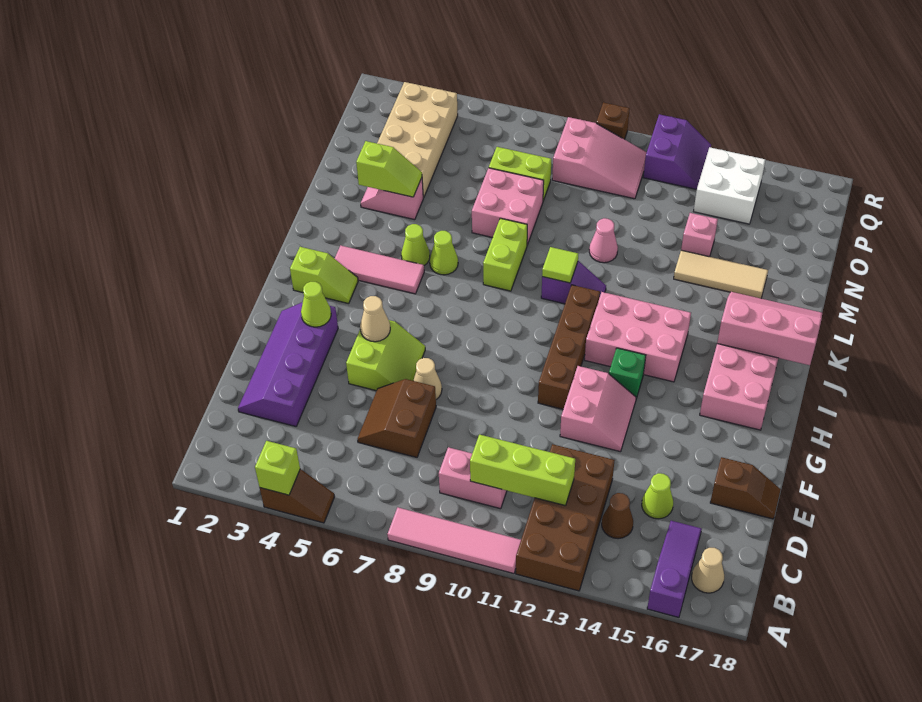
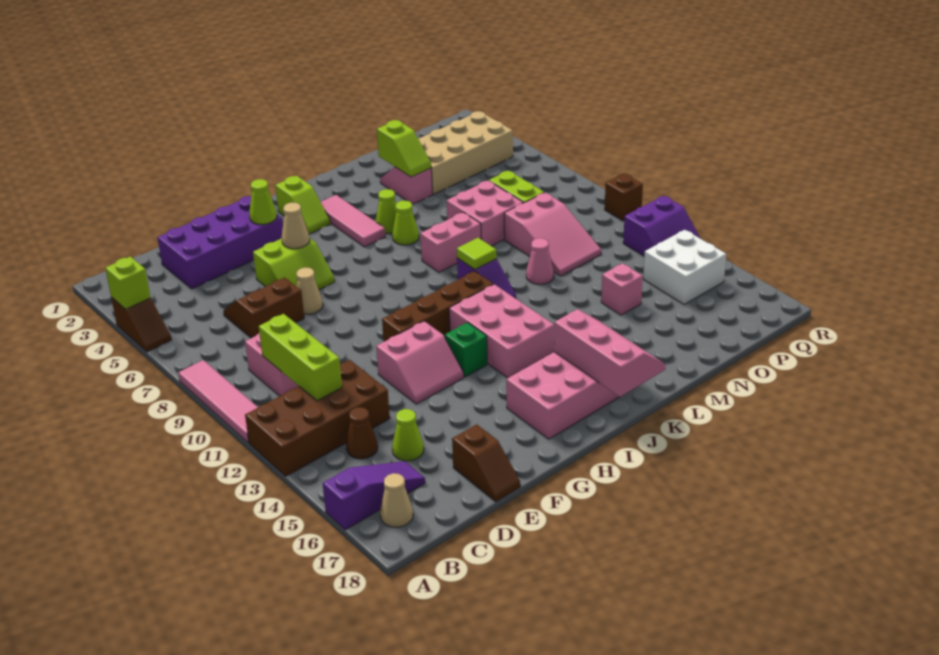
purple 2x4 slope [238,302,338,426] -> purple 2x4 brick [157,196,283,289]
lime 1x2 brick [483,218,527,291] -> pink 1x2 brick [420,212,481,272]
tan 1x3 tile [674,250,768,298] -> none
pink 2x3 slope [552,117,647,199] -> pink 2x3 slope moved to [504,193,601,276]

